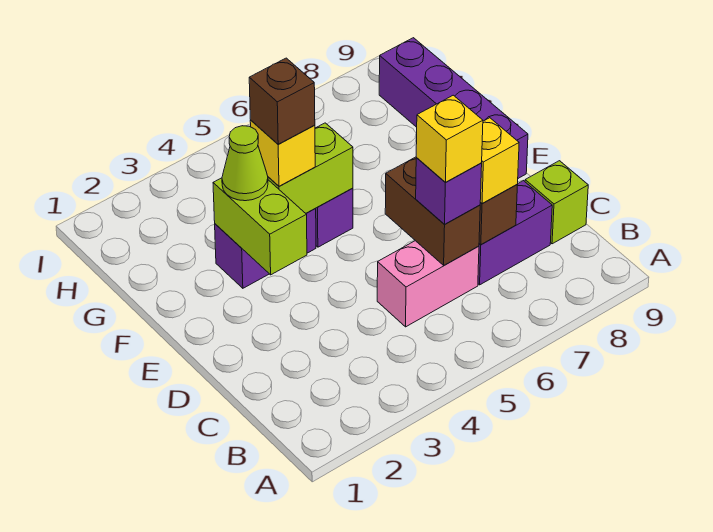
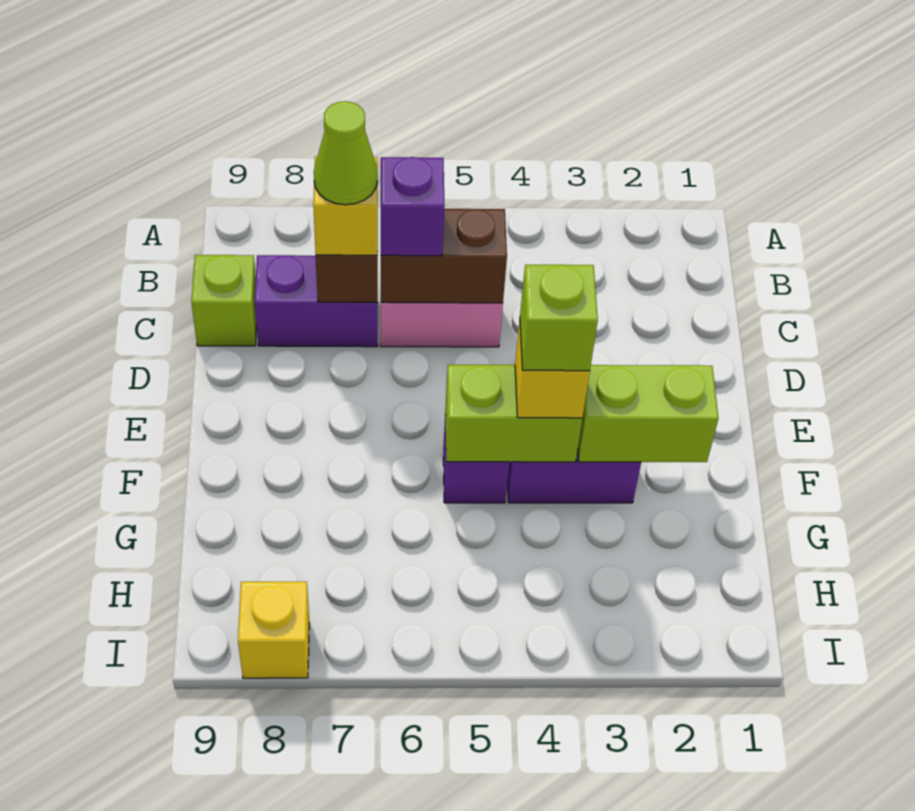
brown 1x2 brick [385,157,480,265] -> brown 1x2 brick turned to [381,209,507,303]
yellow 1x1 brick [416,95,483,182] -> yellow 1x1 brick moved to [238,582,309,678]
lime 1x2 brick [213,178,307,275] -> lime 1x2 brick turned to [578,365,718,462]
purple 1x4 brick [379,38,528,178] -> none
lime 1x1 cone [222,126,268,201] -> lime 1x1 cone moved to [314,101,378,205]
brown 1x1 brick [249,58,315,144] -> lime 1x1 brick [520,265,598,371]

